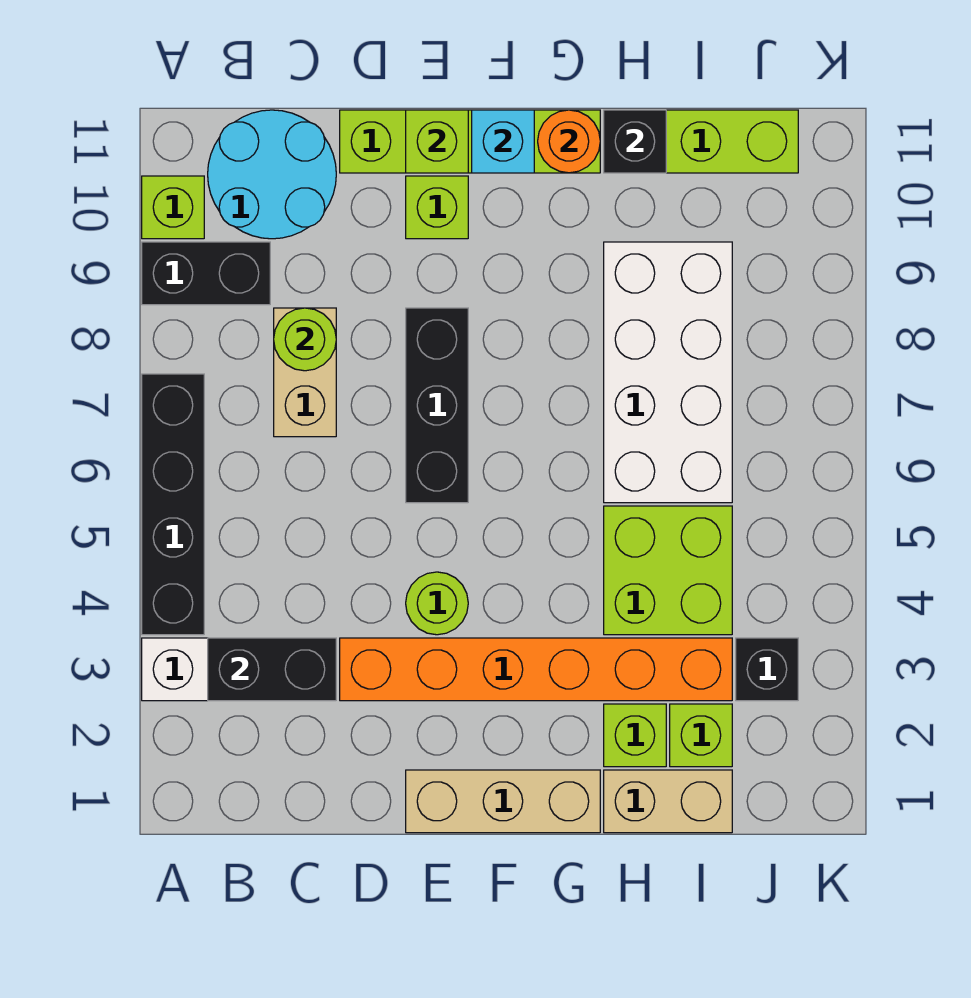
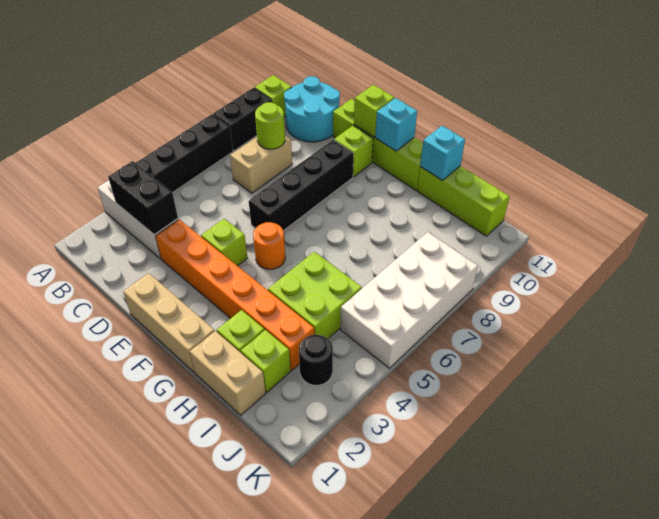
black 1x2 brick [142,242,270,305] -> black 1x2 brick turned to [213,88,272,151]
lime 1x1 round brick [406,572,468,635] -> lime 1x1 brick [201,219,247,266]
black 1x3 brick [406,308,468,503] -> black 1x4 brick [249,140,354,231]
orange 1x1 round brick [538,110,600,173] -> orange 1x1 round brick moved to [253,222,285,269]
white 2x4 brick [604,242,732,503] -> white 2x4 brick moved to [340,232,478,368]
black 1x1 brick [604,110,666,173] -> cyan 1x1 brick [420,126,465,180]
black 1x1 brick [736,638,798,701] -> black 1x1 round brick [299,335,333,385]

